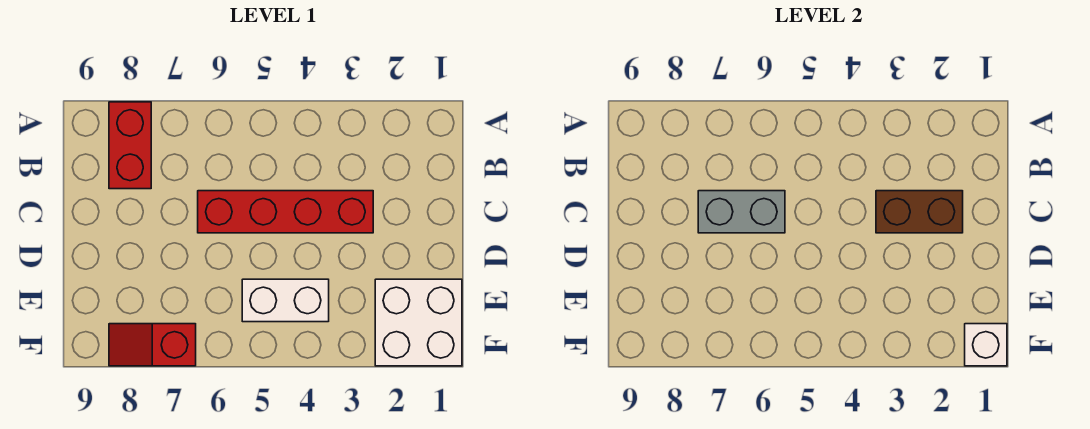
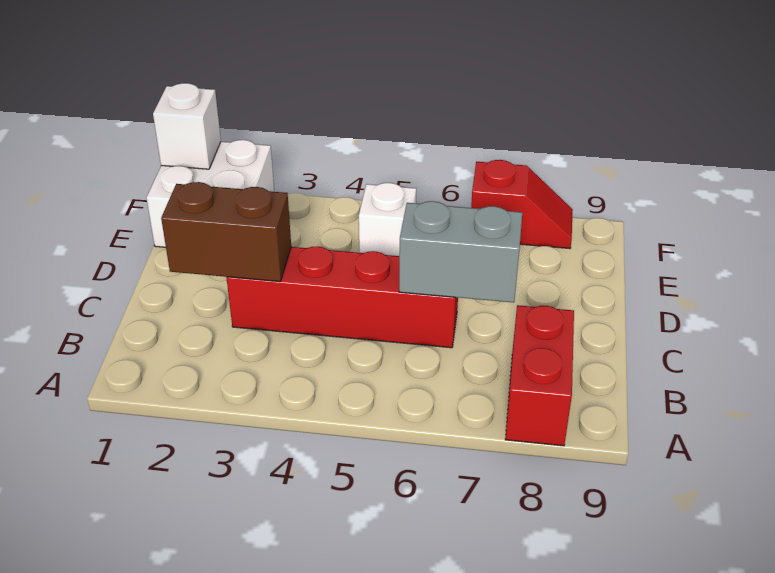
white 1x2 brick [242,279,329,322] -> white 1x1 brick [359,183,416,256]

